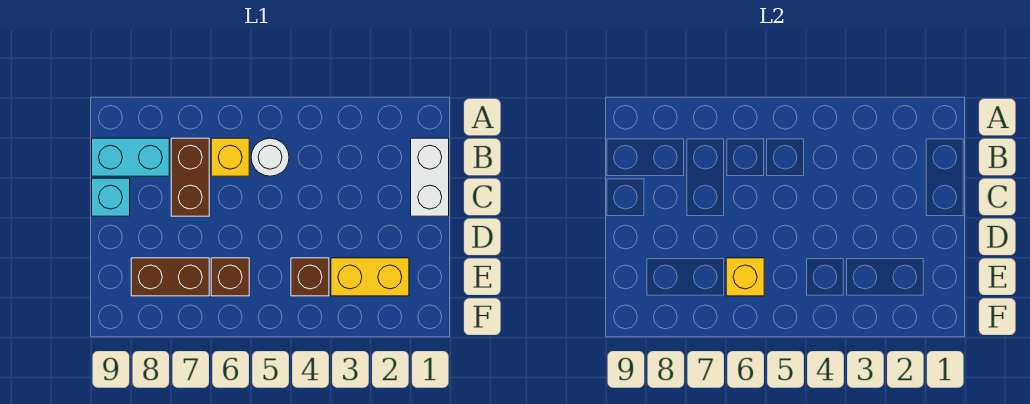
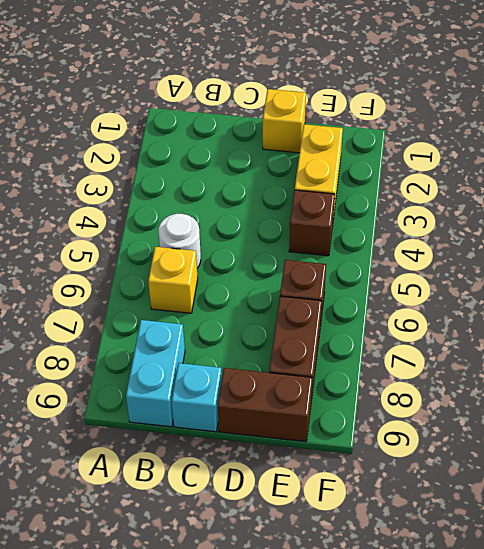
white 1x2 brick [411,138,449,216] -> none
brown 1x2 brick [171,138,209,216] -> brown 1x2 brick moved to [218,368,313,442]
yellow 1x1 brick [726,258,764,296] -> yellow 1x1 brick moved to [263,89,306,153]

